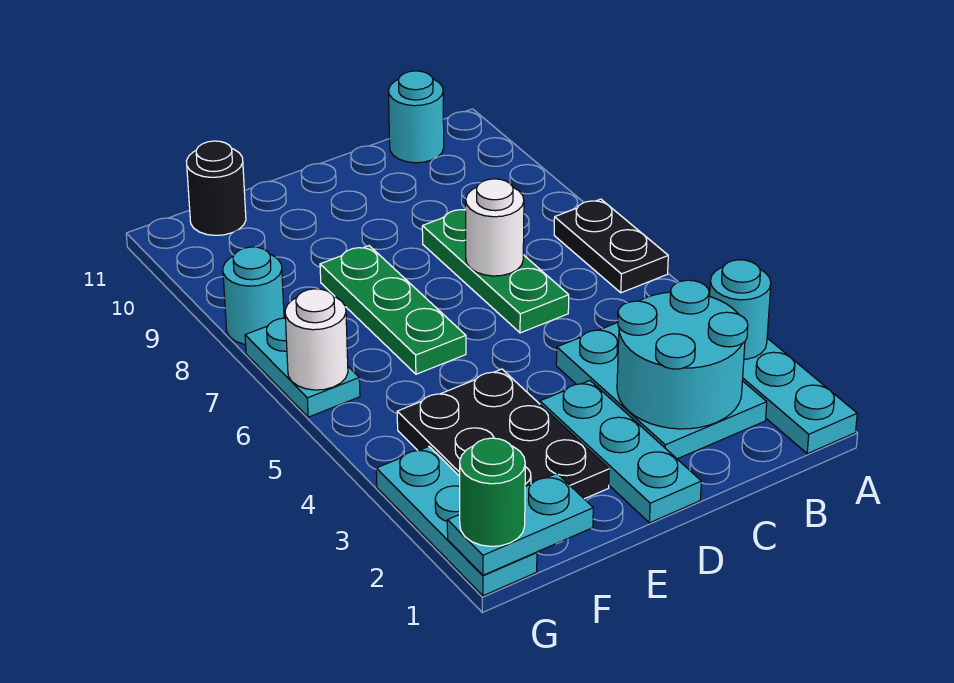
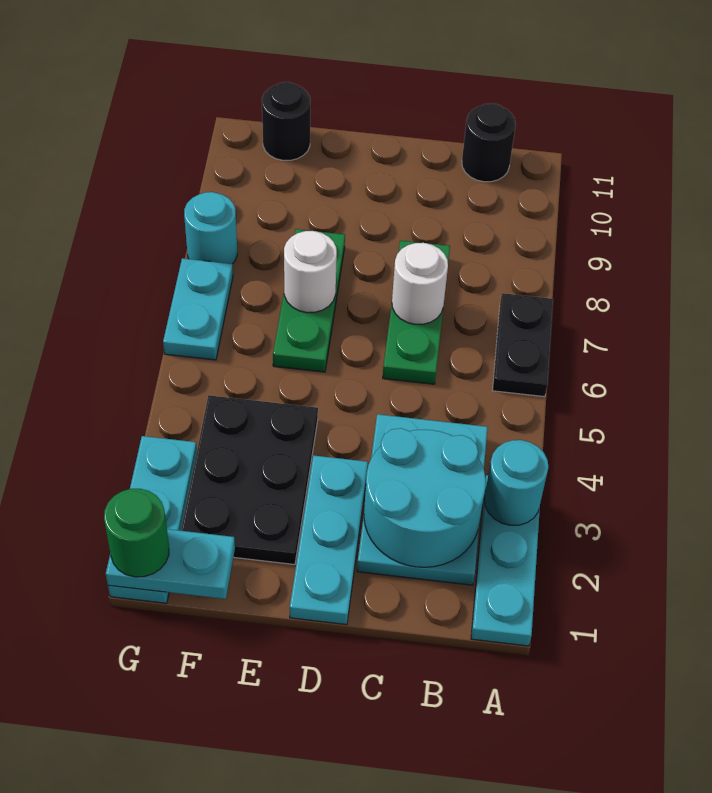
cyan 1x1 round brick [389,71,444,163] -> black 1x1 round brick [462,103,516,182]
white 1x1 round brick [285,289,348,390] -> white 1x1 round brick moved to [284,231,337,313]

